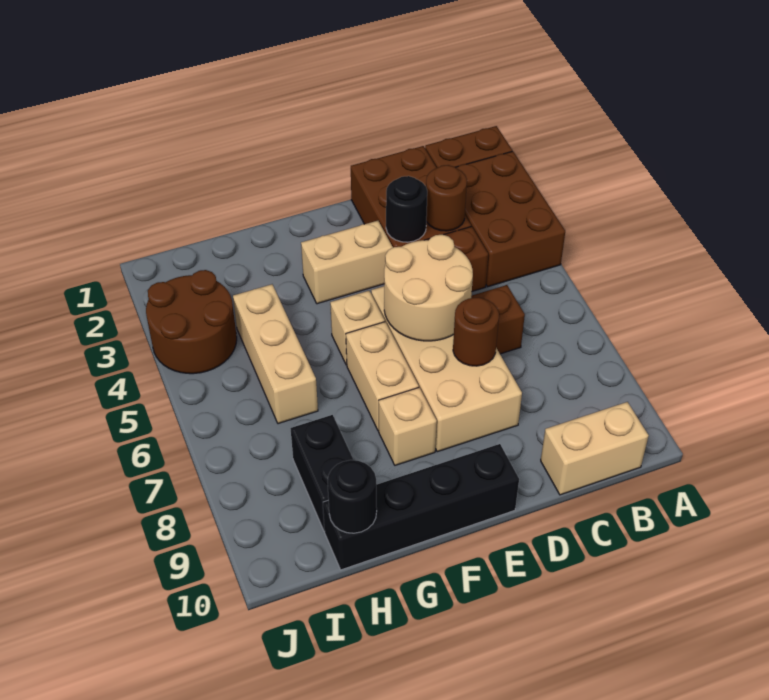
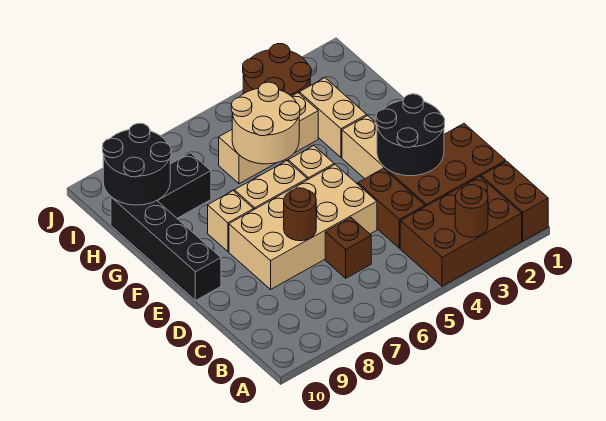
tan 1x2 brick [541,402,649,495] -> tan 1x2 brick moved to [299,78,367,157]
brown 1x1 round brick [426,165,467,231] -> brown 1x1 round brick moved to [455,185,488,237]
black 1x1 round brick [386,176,427,242] -> black 2x2 round brick [376,94,445,176]
tan 2x2 round brick [384,235,473,341] -> tan 2x2 round brick moved to [231,82,300,164]
black 1x1 round brick [328,460,377,533] -> black 2x2 round brick [103,123,171,205]

